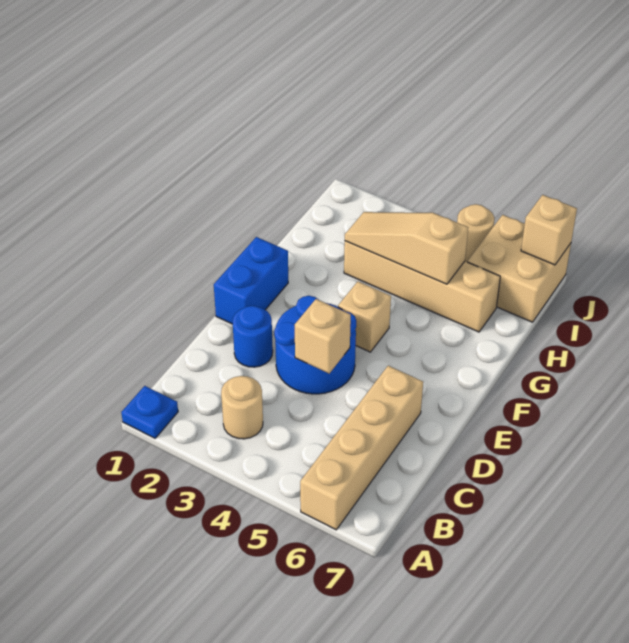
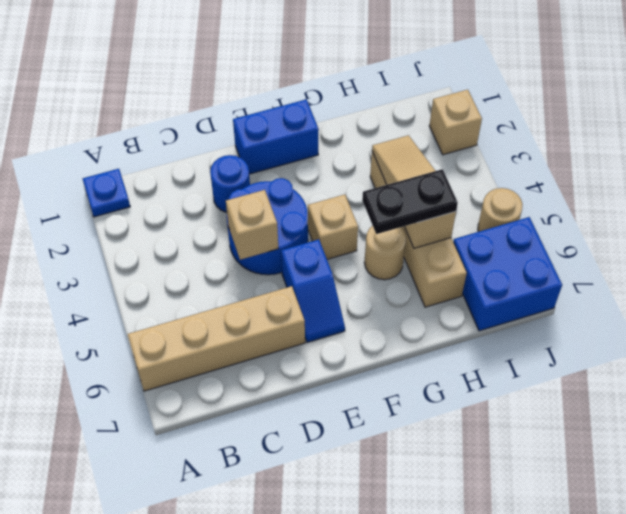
tan 1x1 round brick [221,376,263,439] -> tan 1x1 round brick moved to [364,226,406,280]
none -> blue 1x2 slope [281,239,345,342]
none -> black 1x2 plate [362,169,458,234]
tan 2x2 brick [467,215,571,322] -> blue 2x2 brick [453,217,562,331]
tan 1x1 brick [521,195,577,265] -> tan 1x1 brick moved to [429,90,482,155]

